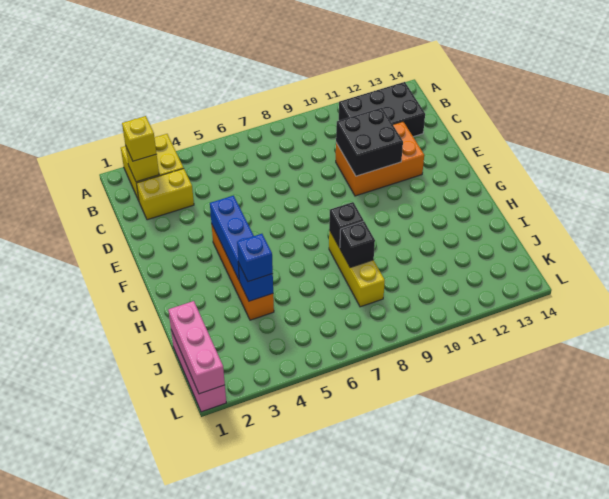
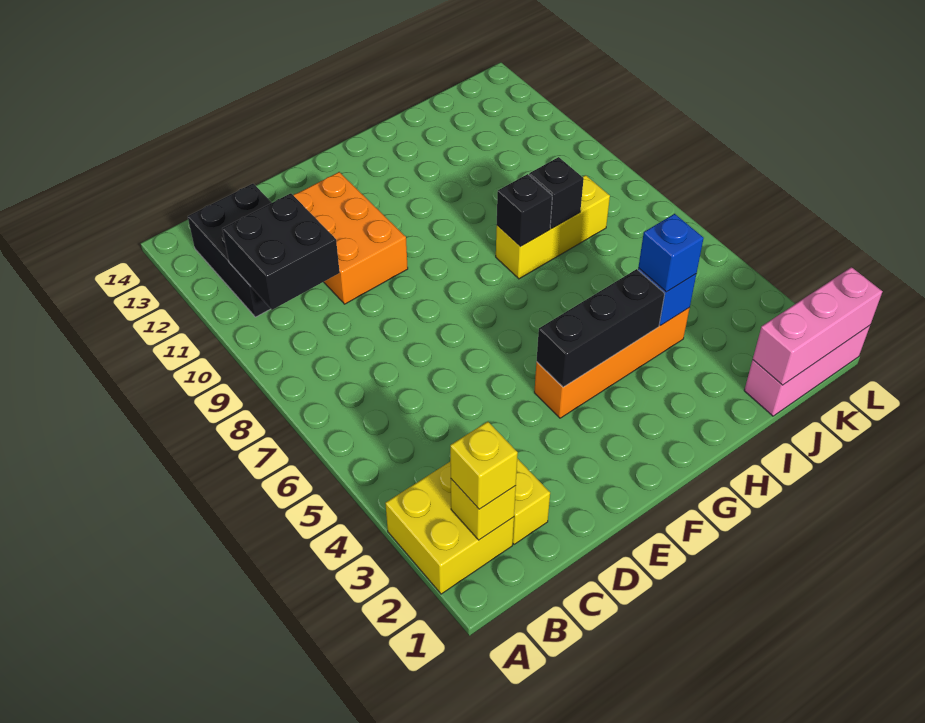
black 2x2 brick [336,108,403,176] -> black 2x2 brick moved to [222,193,340,310]
blue 1x3 brick [210,196,254,280] -> black 1x3 brick [537,269,665,387]

